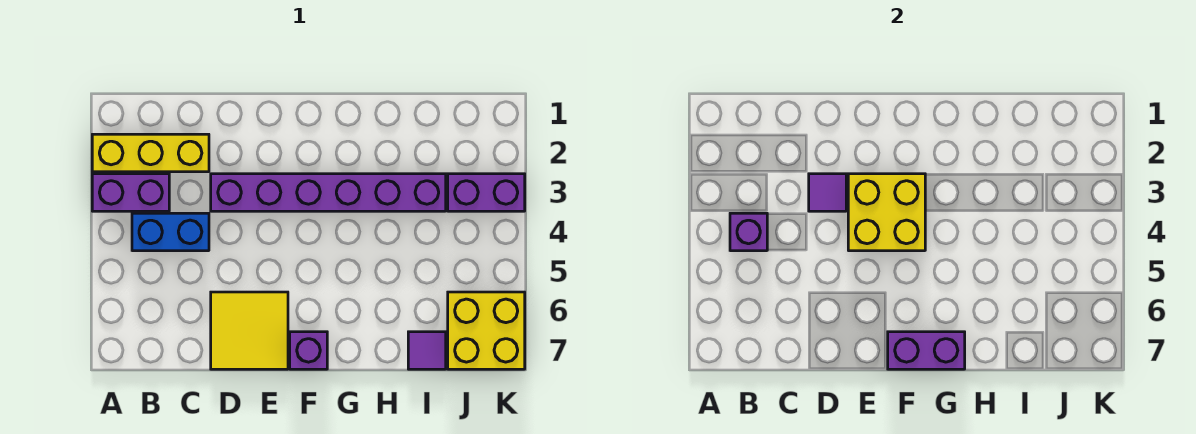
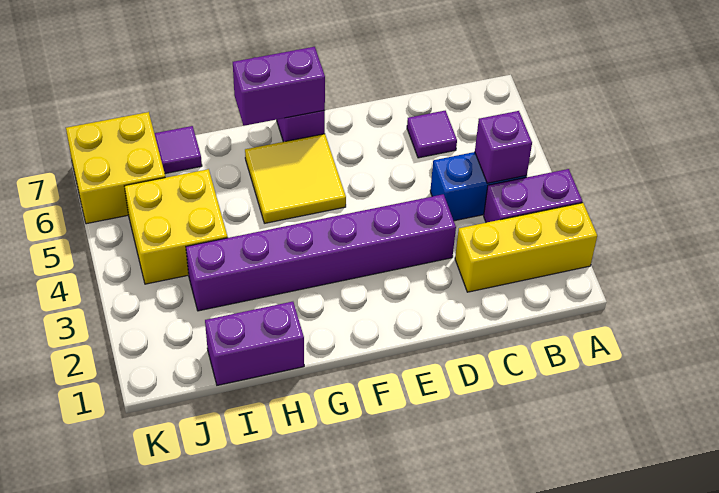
purple 1x1 tile [809,174,846,211] -> purple 1x1 tile moved to [407,111,457,158]
yellow 2x2 tile [211,292,288,369] -> yellow 2x2 tile moved to [245,134,346,223]
yellow 2x2 brick [848,174,925,251] -> yellow 2x2 brick moved to [124,169,228,284]
purple 1x2 brick [448,174,525,211] -> purple 1x2 brick moved to [205,302,304,385]

